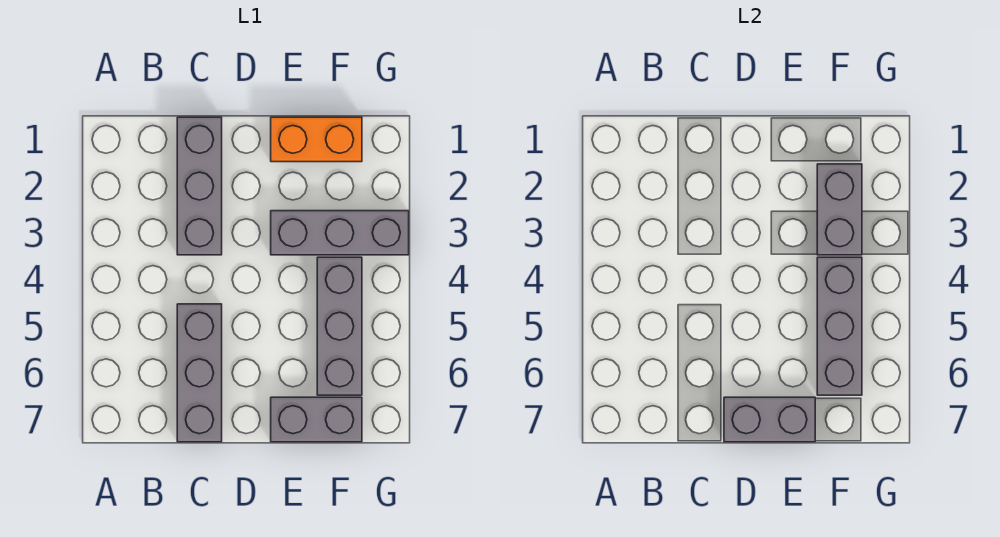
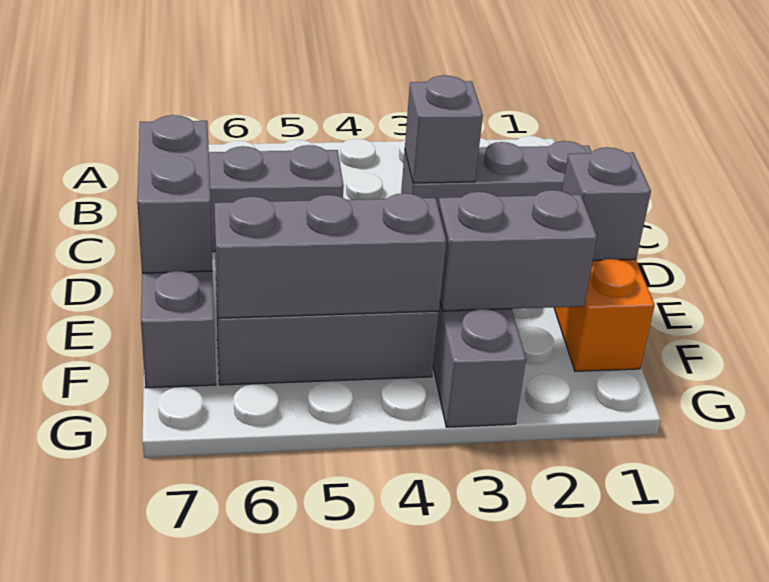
none -> grey 1x1 brick [405,75,483,183]
none -> grey 1x1 brick [562,147,651,261]

